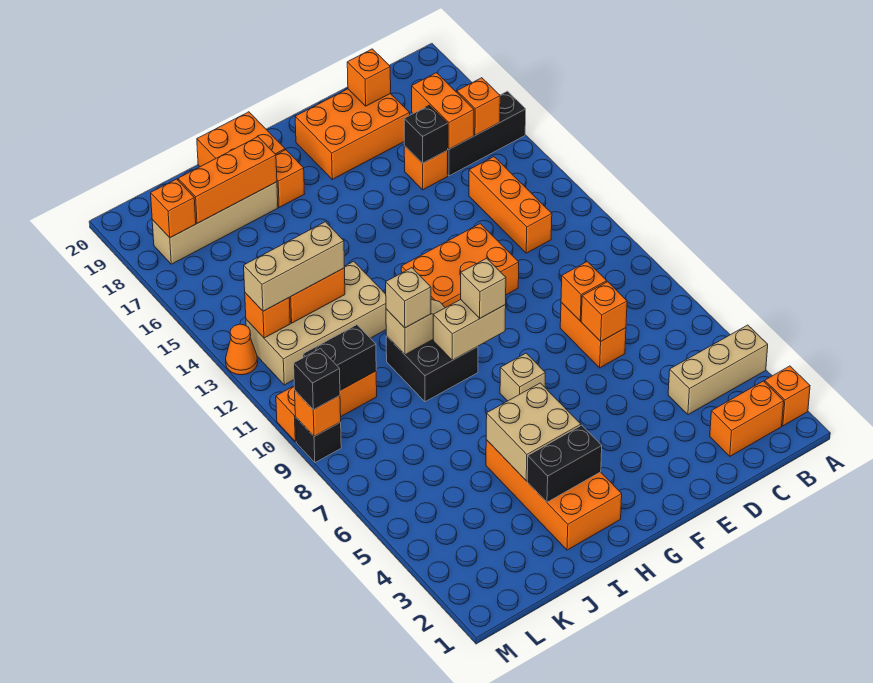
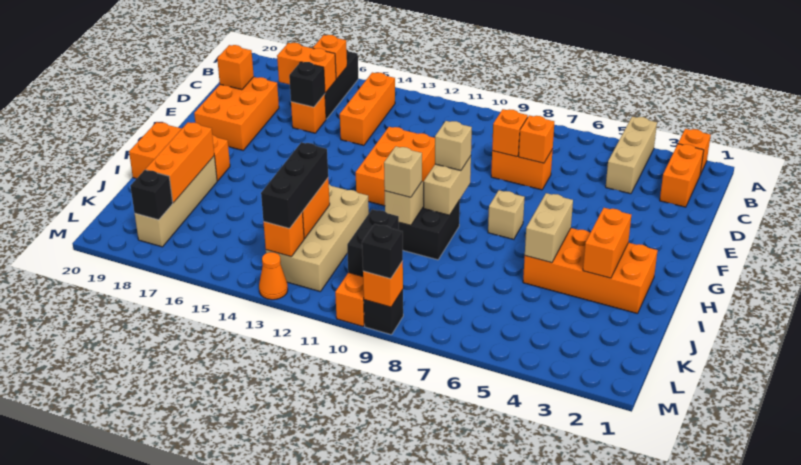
orange 1x3 brick [469,157,552,253] -> orange 1x3 brick turned to [340,73,395,145]
black 1x2 brick [527,425,602,502] -> orange 1x2 brick [583,208,631,278]
tan 2x2 brick [486,383,581,481] -> tan 1x2 brick [525,193,573,263]
tan 1x3 brick [244,222,345,311] -> black 1x3 brick [261,142,328,228]
orange 1x1 brick [151,179,196,238] -> black 1x1 brick [130,170,173,220]

